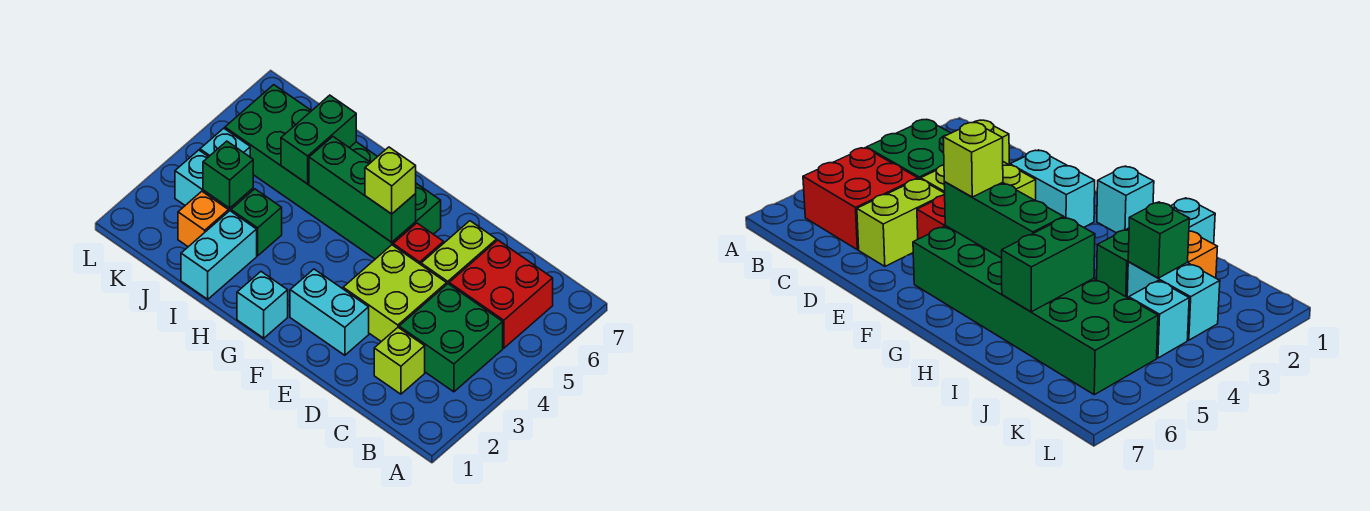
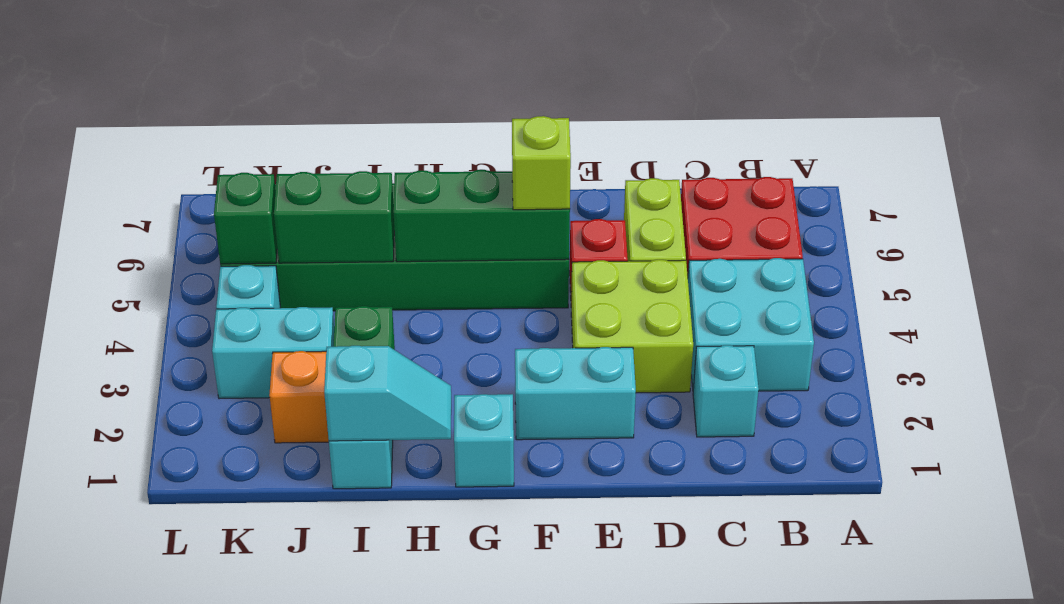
green 2x2 brick [399,284,503,392] -> cyan 2x2 brick [688,258,814,391]
lime 1x1 brick [374,328,425,394] -> cyan 1x1 brick [693,345,759,437]
none -> cyan 1x2 slope [324,346,451,441]
green 1x2 brick [281,95,356,184] -> green 1x2 brick turned to [274,171,394,263]
green 1x1 brick [203,141,253,208] -> green 1x1 brick moved to [214,173,277,264]

